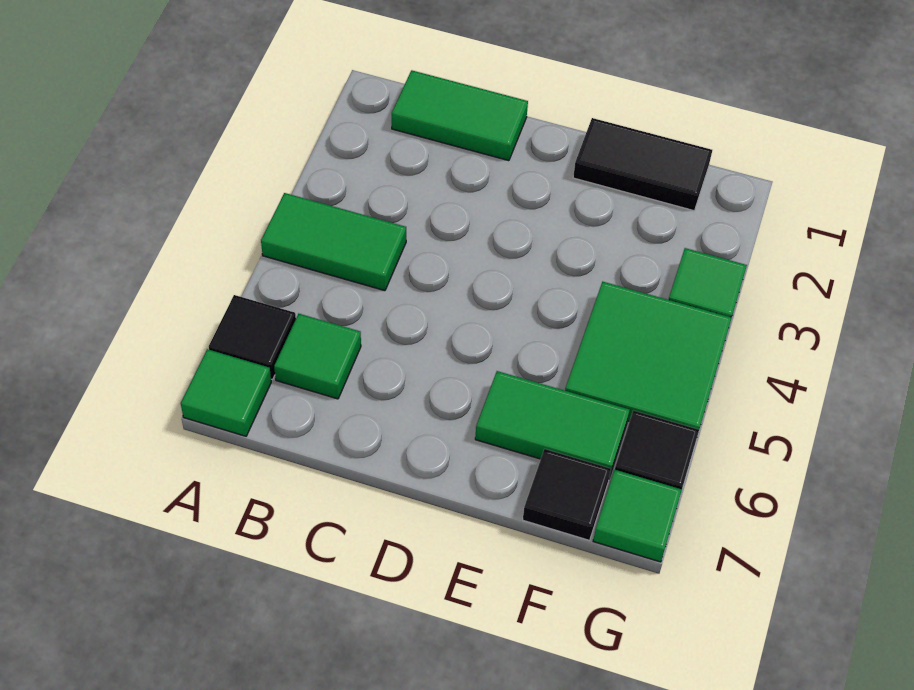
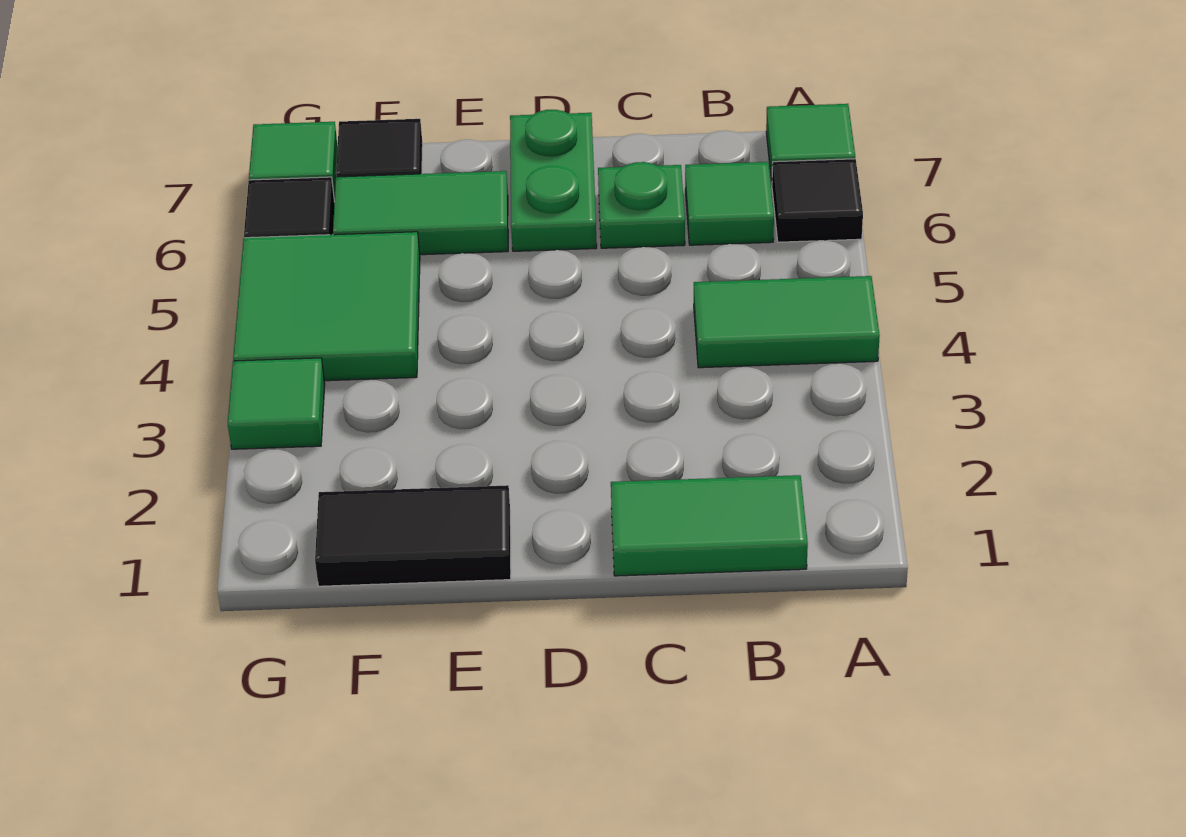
none -> green 1x1 plate [598,162,685,248]
none -> green 1x2 plate [510,110,597,251]

